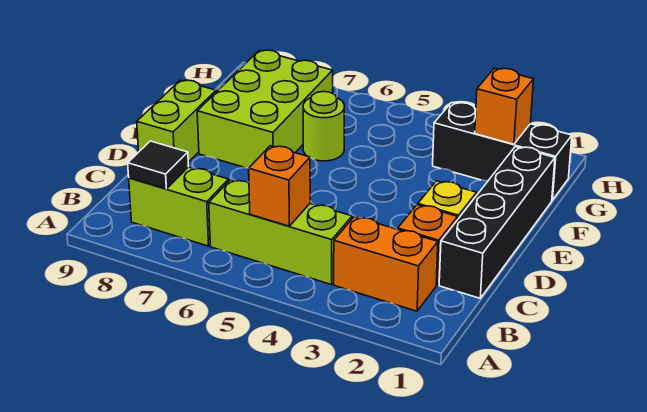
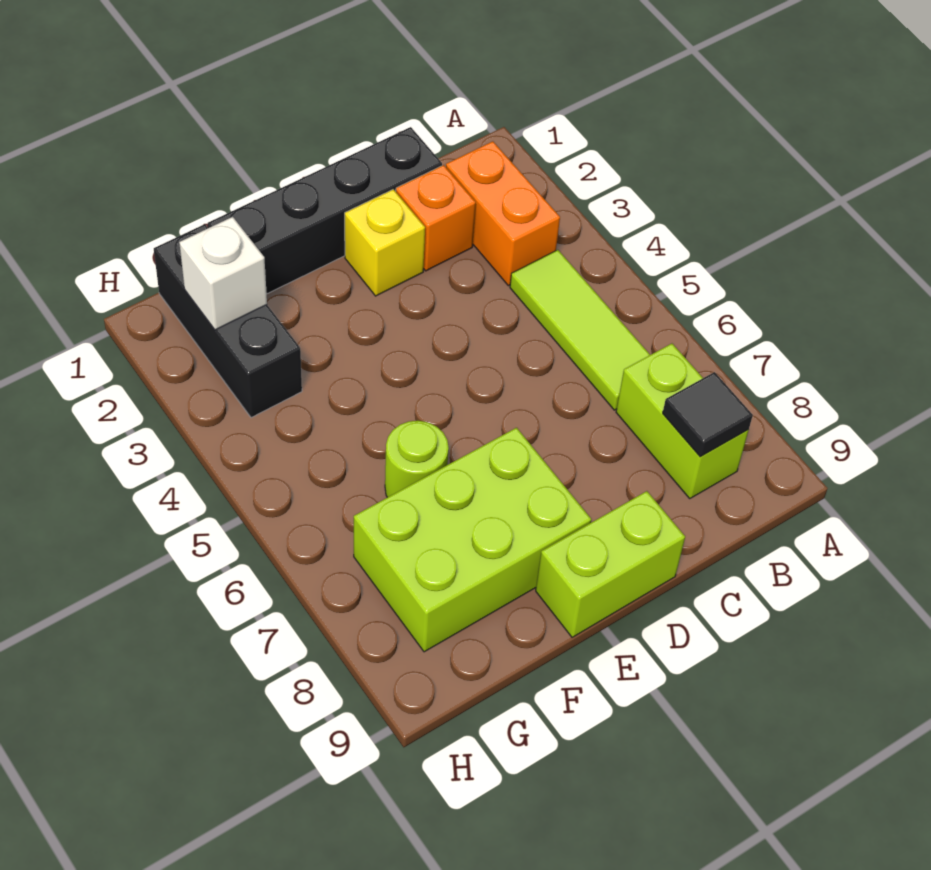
lime 1x3 brick [209,180,352,285] -> lime 1x3 tile [510,250,650,410]
orange 1x1 brick [249,146,310,226] -> none
orange 1x1 brick [475,68,533,144] -> white 1x1 brick [179,217,267,330]

